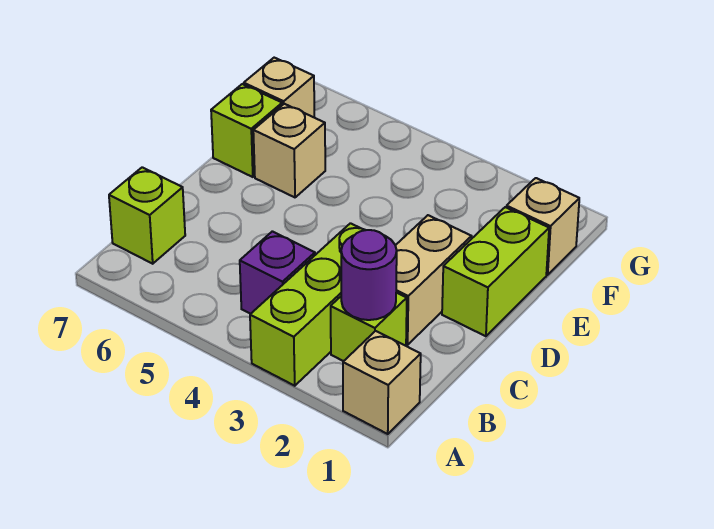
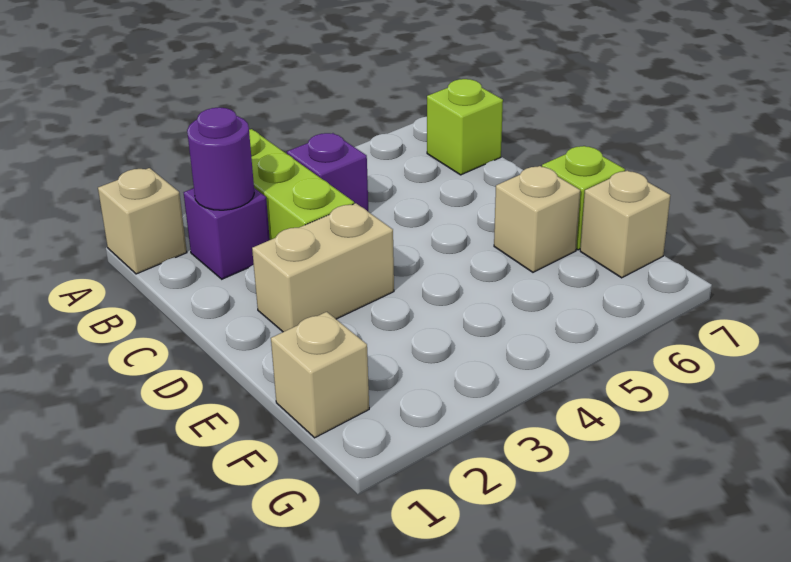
lime 1x1 brick [331,293,407,361] -> purple 1x1 brick [184,188,270,279]
tan 1x2 brick [395,215,472,345] -> tan 1x2 brick turned to [252,203,394,332]
lime 1x2 brick [442,207,549,336] -> none

